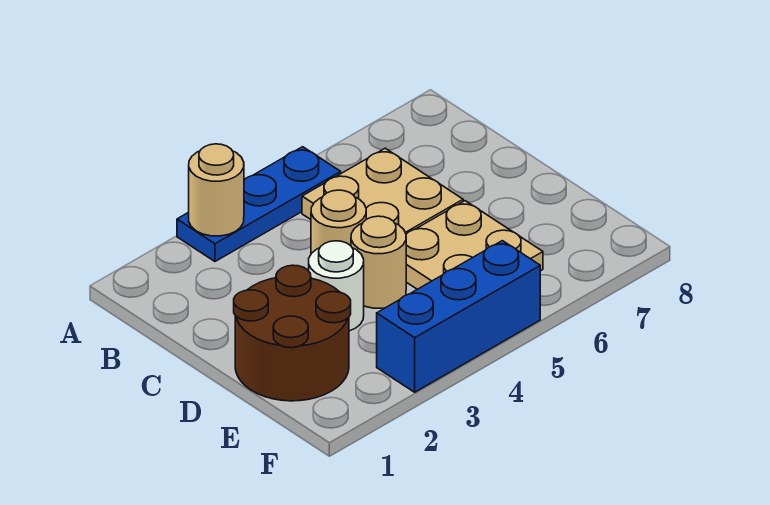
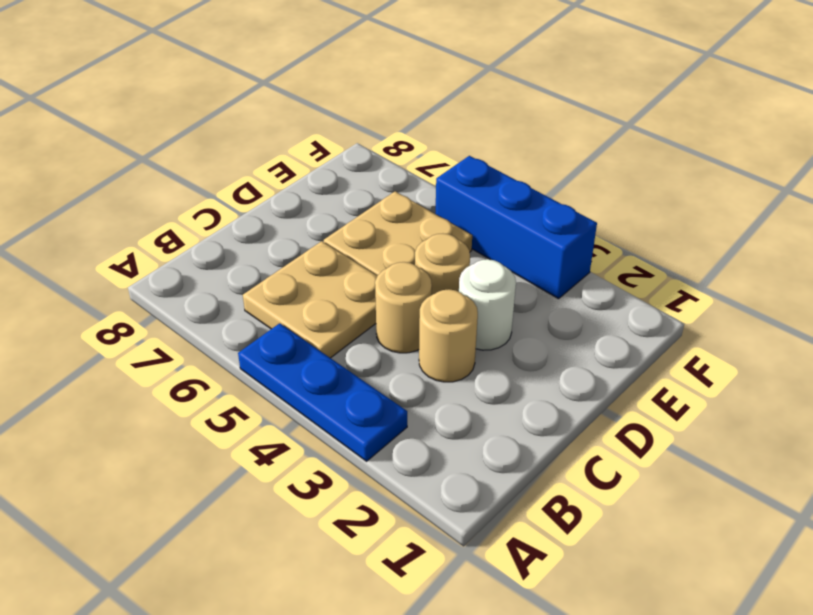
tan 1x1 round brick [189,144,244,236] -> tan 1x1 round brick moved to [419,289,478,382]
brown 2x2 round brick [234,265,351,401] -> none

